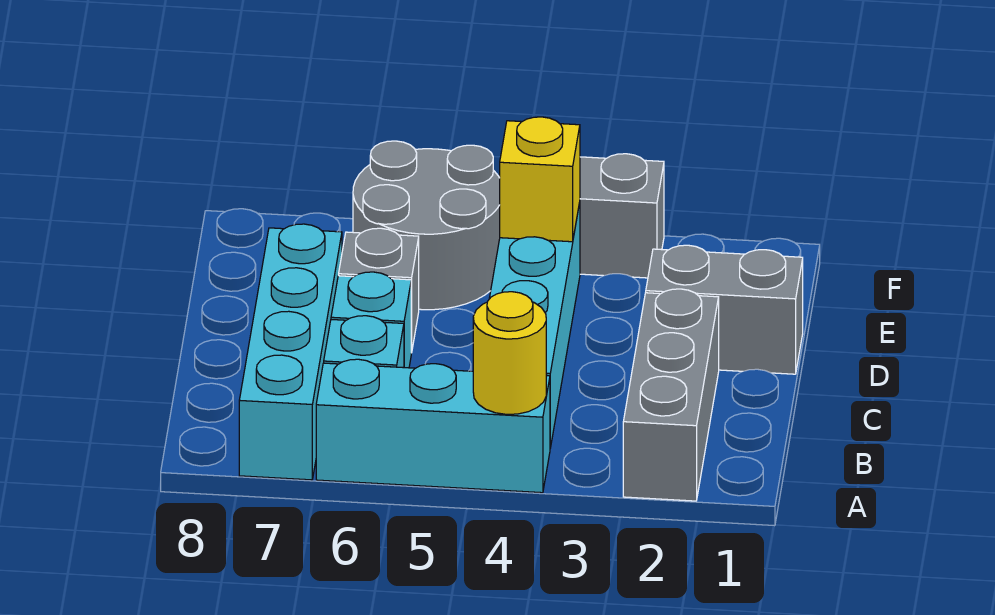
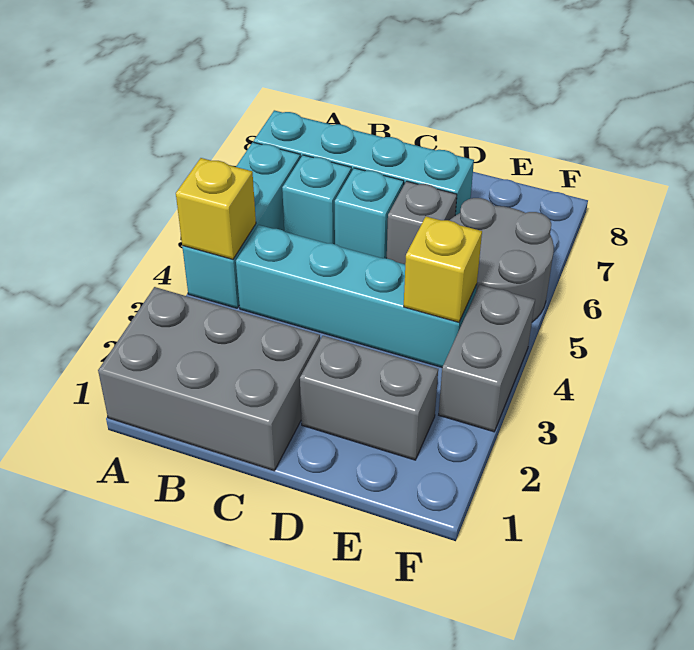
grey 1x3 brick [623,289,719,501] -> grey 2x3 brick [98,287,320,471]
yellow 1x1 round brick [473,292,546,414] -> yellow 1x1 brick [176,158,256,259]
grey 1x2 brick [646,245,803,374] -> grey 1x2 brick turned to [300,336,438,460]

